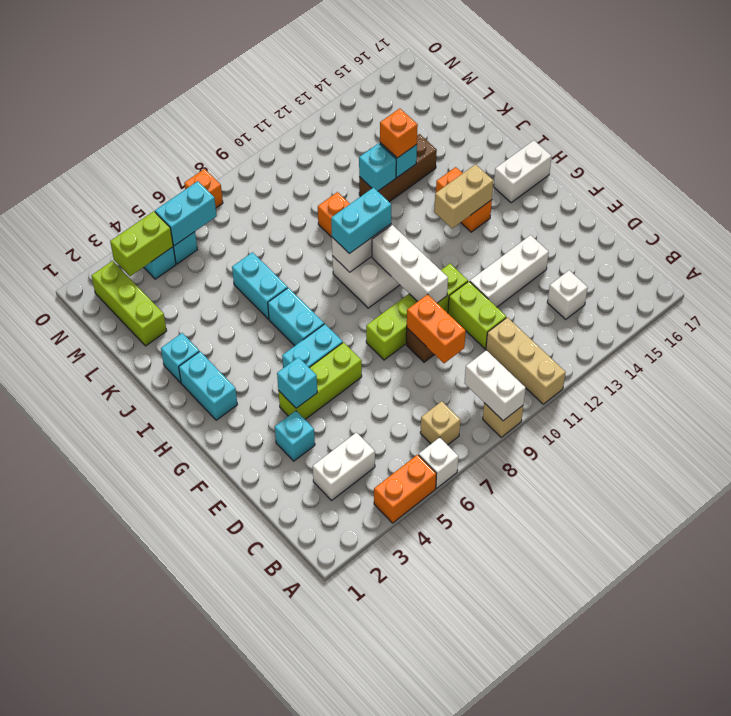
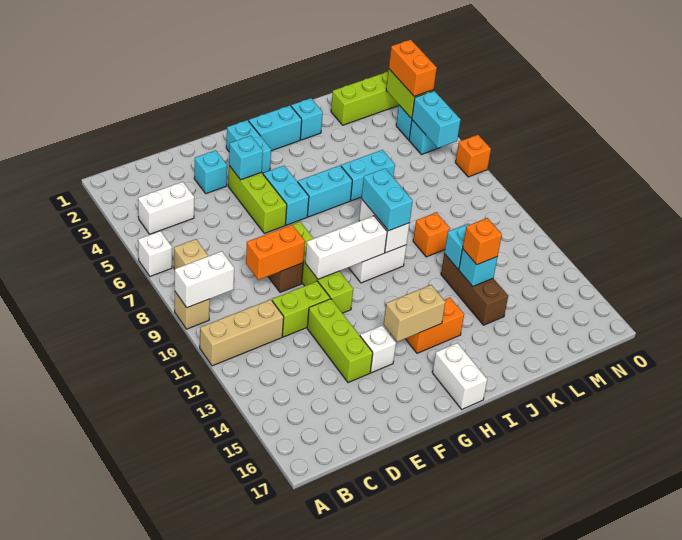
orange 1x2 brick [374,455,436,523] -> orange 1x2 brick moved to [389,40,437,97]
white 1x2 brick [313,433,375,500] -> white 1x2 brick turned to [138,182,194,234]
white 1x1 brick [547,270,588,319] -> white 1x1 brick moved to [360,326,396,373]
white 1x3 brick [470,235,549,307] -> lime 1x3 brick [307,299,373,383]
none -> cyan 1x2 brick [226,120,271,173]
tan 1x2 brick [434,164,493,228] -> tan 1x2 brick turned to [384,285,445,342]

